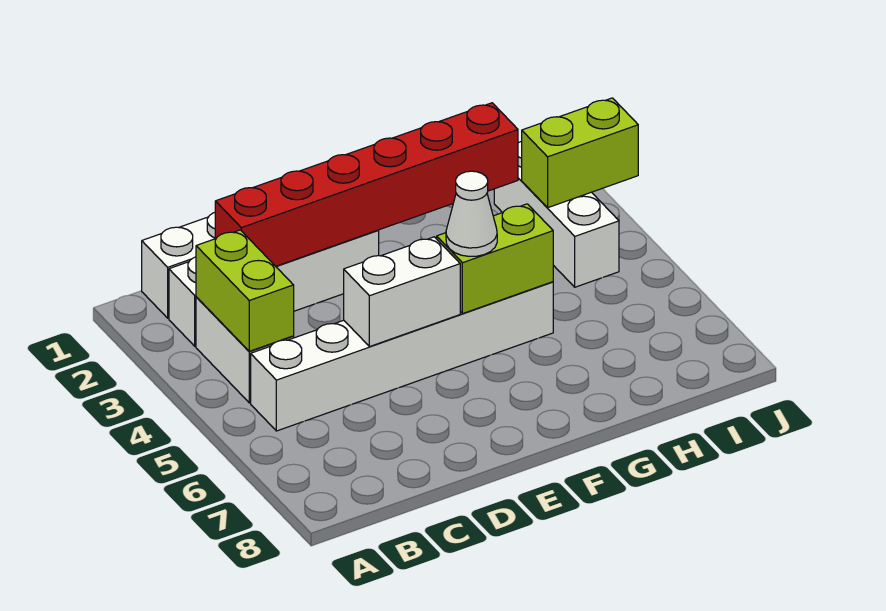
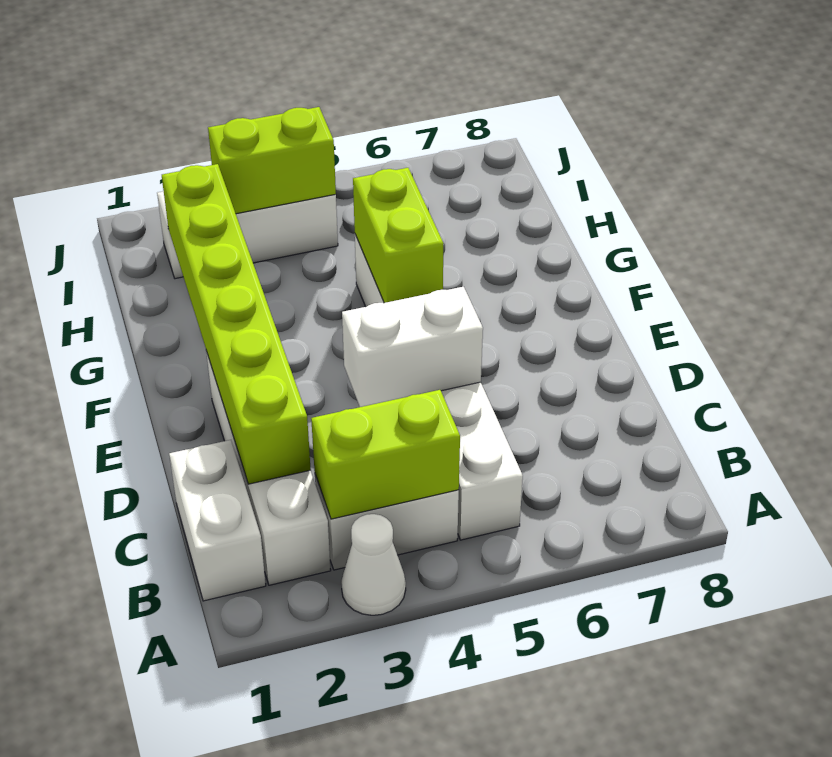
red 1x6 brick [215,103,518,266] -> lime 1x6 brick [162,164,311,484]
white 1x2 brick [344,237,460,347] -> white 1x2 brick turned to [342,287,483,407]
white 1x1 cone [446,171,497,256] -> white 1x1 cone moved to [341,514,406,615]
lime 1x2 brick [522,98,638,208] -> lime 1x2 brick turned to [208,107,336,214]

